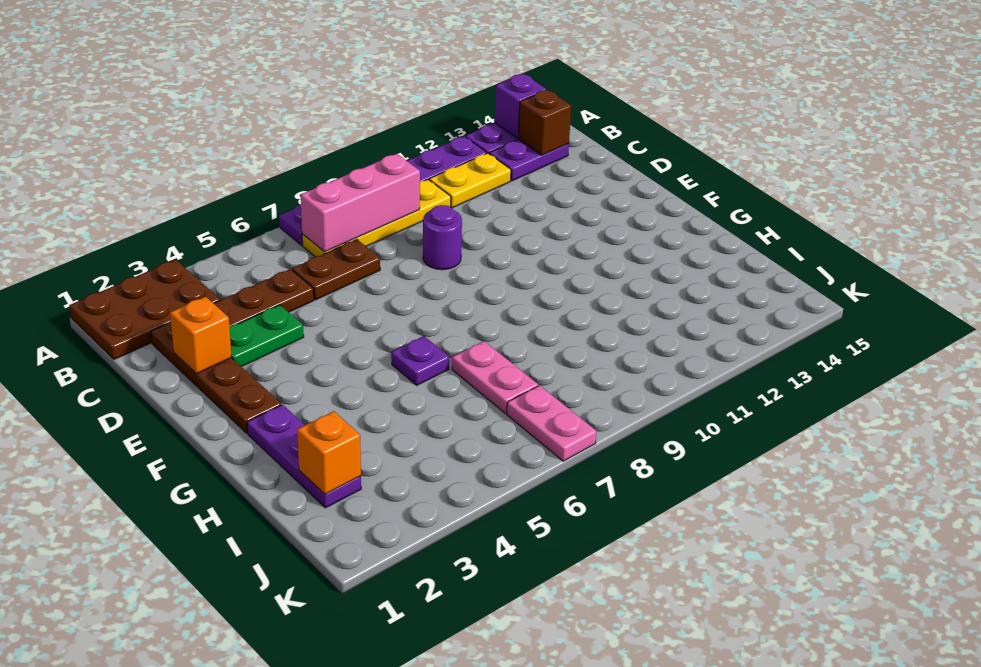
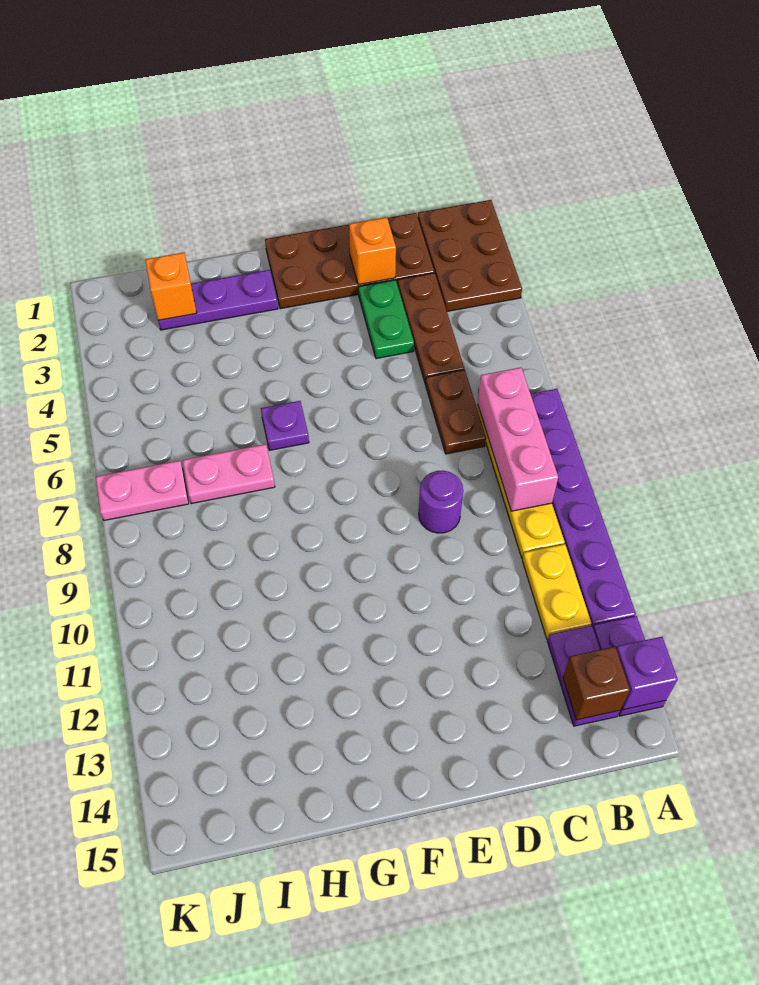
brown 1x4 plate [151,321,281,433] -> brown 2x4 plate [265,213,434,309]

